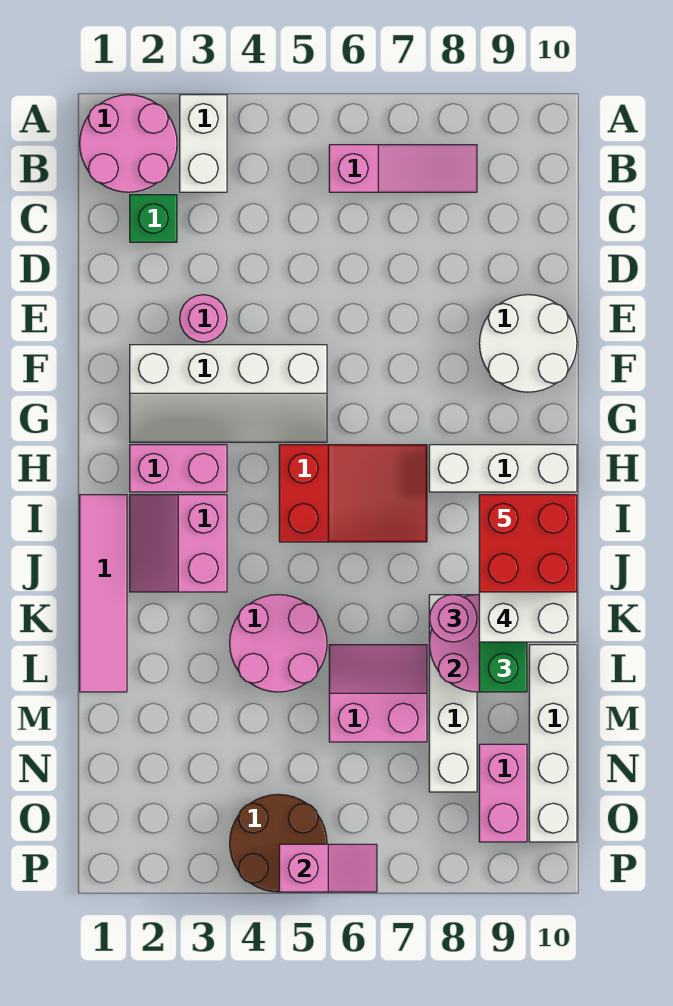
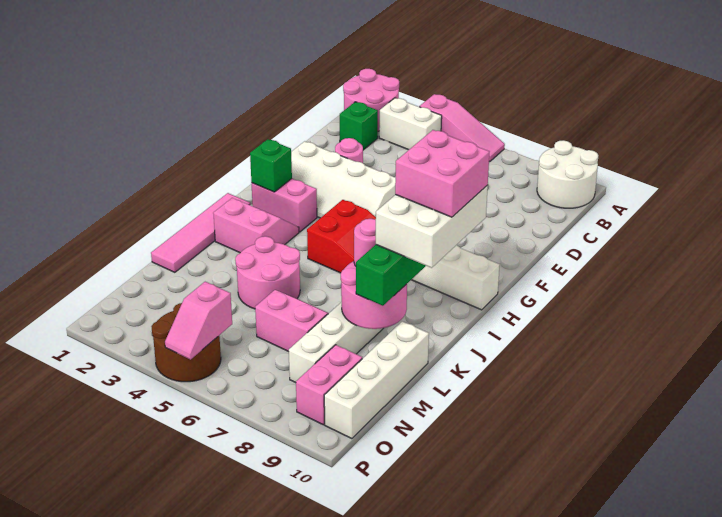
white 1x2 brick [180,95,227,192] -> white 1x2 brick turned to [379,98,442,150]
pink 1x3 slope [329,145,477,192] -> pink 1x3 slope moved to [419,94,505,162]
white 2x2 round brick [479,295,577,392] -> white 2x2 round brick moved to [537,140,598,208]
none -> green 1x1 brick [250,139,292,192]
pink 2x2 slope [130,495,227,592] -> pink 2x2 slope turned to [213,198,299,253]
red 2x2 brick [479,495,577,592] -> pink 2x2 brick [395,130,489,217]
pink 1x2 slope [279,844,377,892] -> pink 1x2 slope turned to [165,282,232,360]

